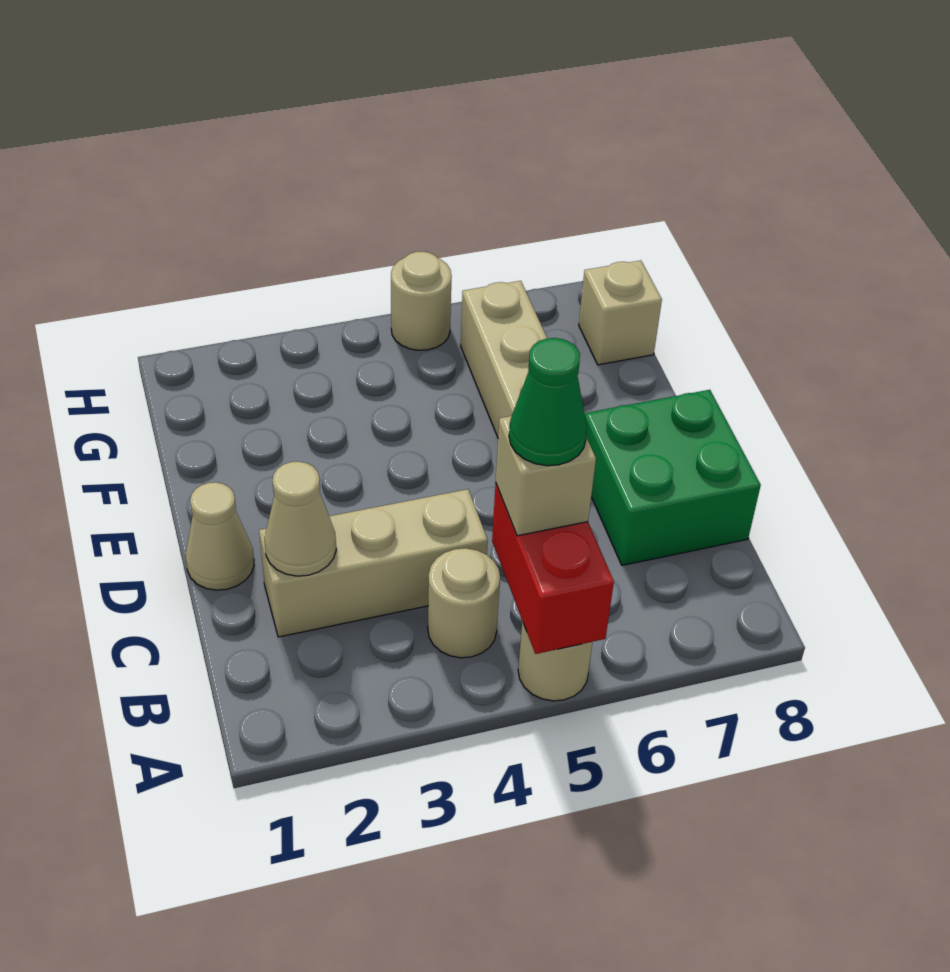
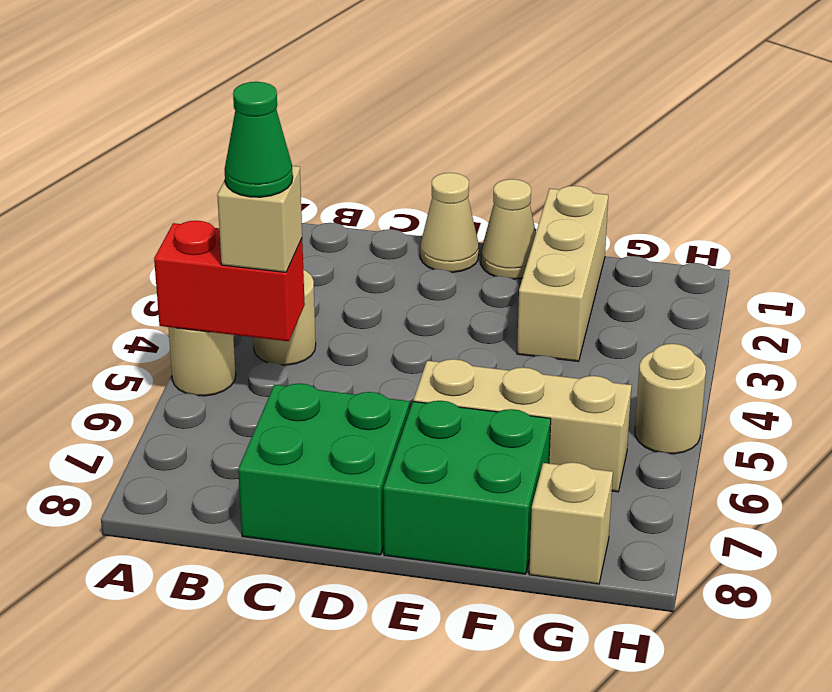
tan 1x3 brick [259,489,488,637] -> tan 1x3 brick moved to [517,186,608,361]
tan 1x1 cone [265,462,336,576] -> tan 1x1 cone moved to [481,179,536,279]
none -> green 2x2 brick [383,401,551,574]

